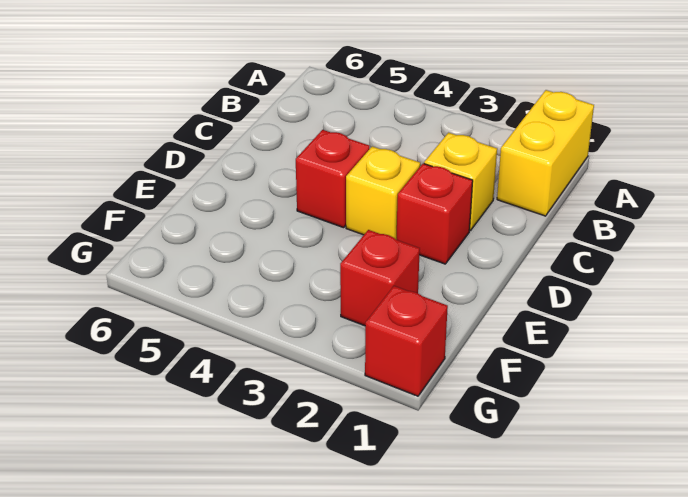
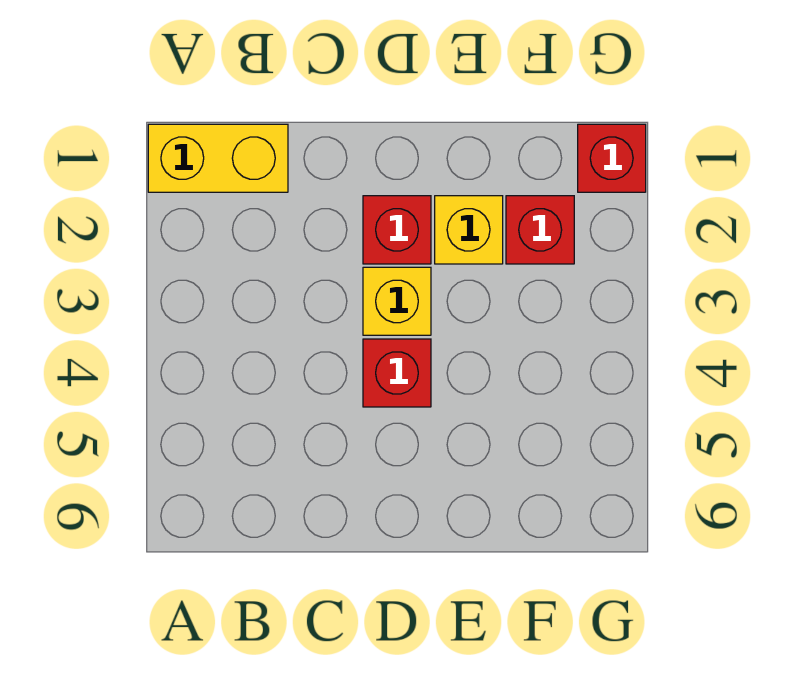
yellow 1x1 brick [424,133,497,231] -> yellow 1x1 brick moved to [435,196,503,264]

